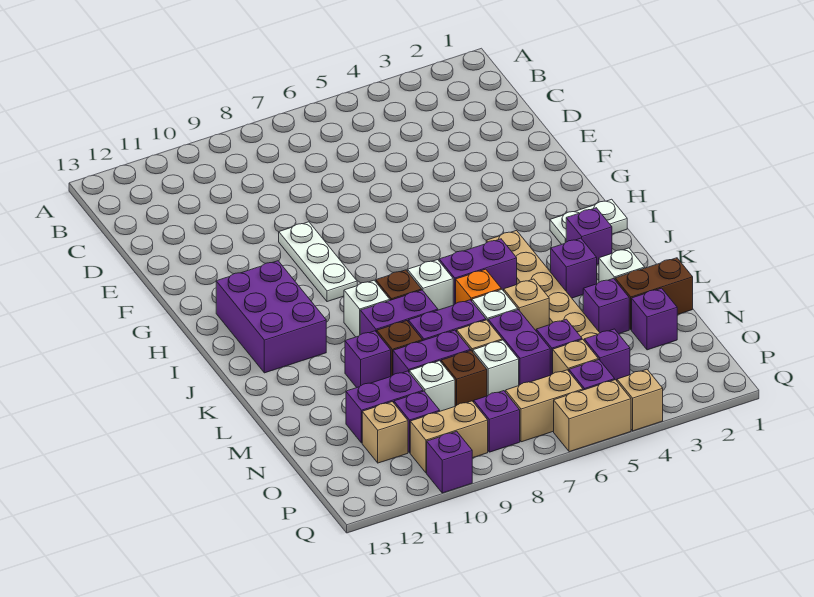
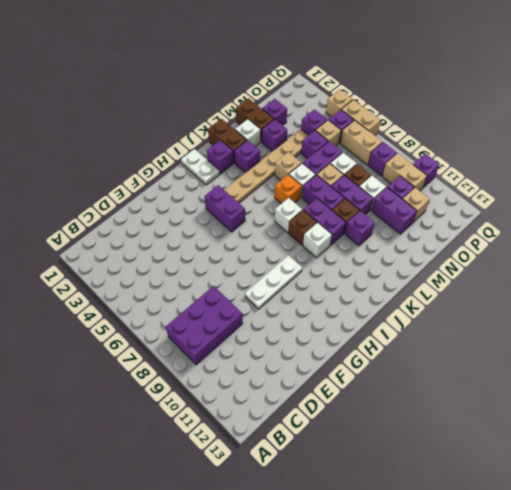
purple 2x3 brick [216,261,326,373] -> purple 2x3 brick moved to [166,286,243,365]
purple 1x2 brick [439,239,517,305] -> purple 1x2 brick moved to [204,185,245,232]
none -> brown 1x2 brick [208,119,247,163]

